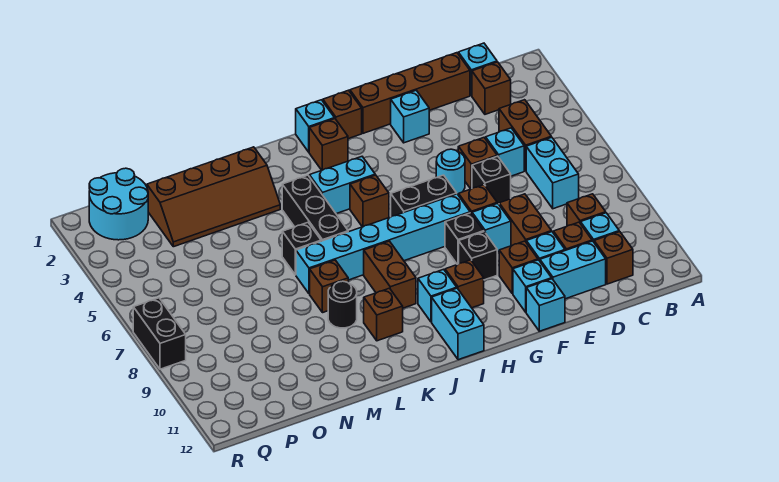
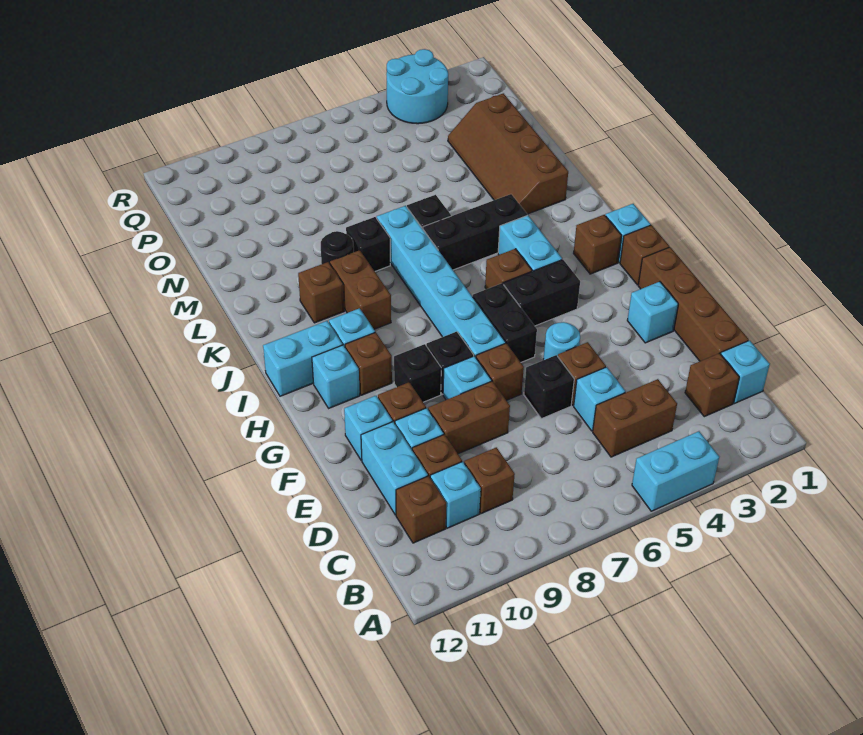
cyan 1x2 brick [526,137,579,209] -> cyan 1x2 brick moved to [632,431,719,511]
cyan 1x1 brick [526,279,565,331] -> cyan 1x1 brick moved to [312,345,360,408]
brown 1x2 brick [364,241,416,308] -> brown 1x2 brick turned to [330,250,391,329]
brown 1x1 brick [310,260,348,313] -> black 1x1 brick [346,217,390,271]
cyan 2x2 round brick [89,168,148,240] -> cyan 2x2 round brick moved to [386,49,448,124]
black 1x2 brick [133,298,186,369] -> black 1x2 brick moved to [504,260,580,326]

